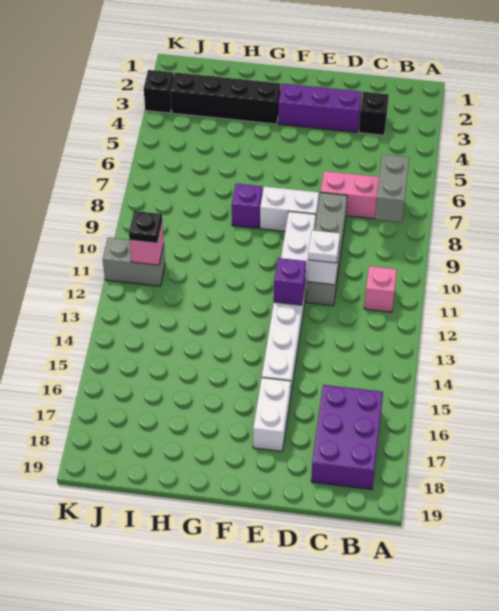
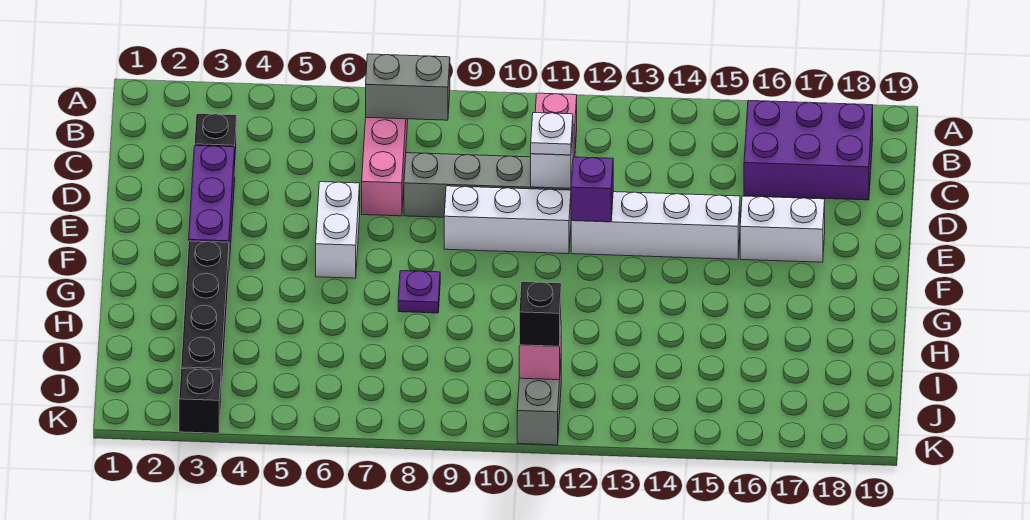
white 1x2 brick [260,187,319,231] -> white 1x2 brick moved to [316,182,360,278]
purple 1x1 brick [232,184,262,228] -> purple 1x1 plate [398,271,440,313]
black 1x1 plate [129,211,162,243] -> black 1x1 brick [519,282,561,346]

